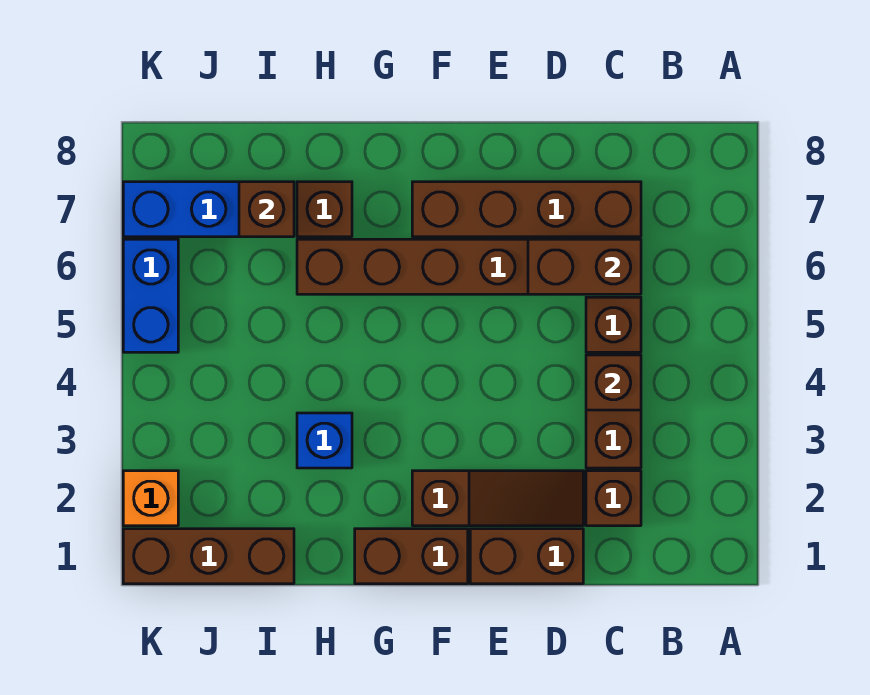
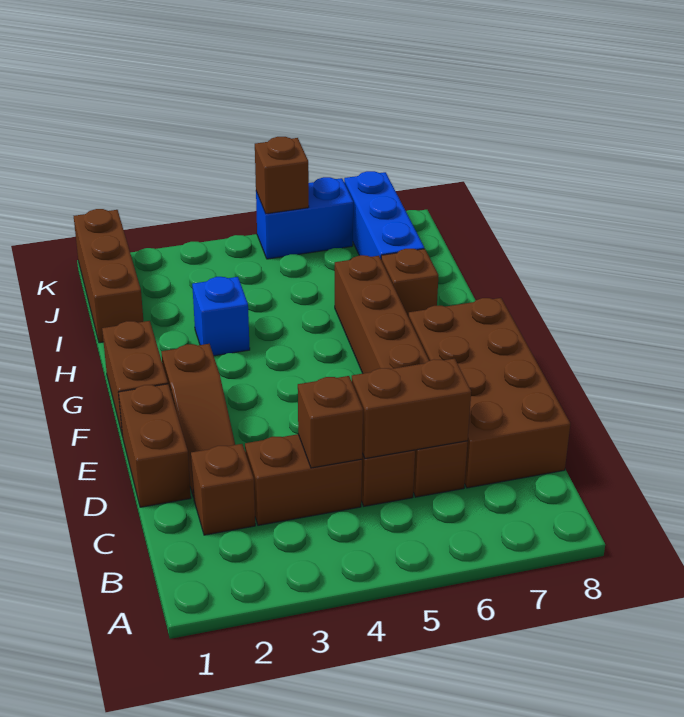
brown 1x2 brick [528,239,641,294] -> brown 1x2 brick turned to [352,359,471,459]
brown 1x4 brick [412,182,641,237] -> brown 2x4 brick [408,298,570,488]
brown 1x1 brick [239,182,294,237] -> brown 1x1 brick moved to [255,137,309,214]
orange 1x1 brick [123,471,178,526] -> none

